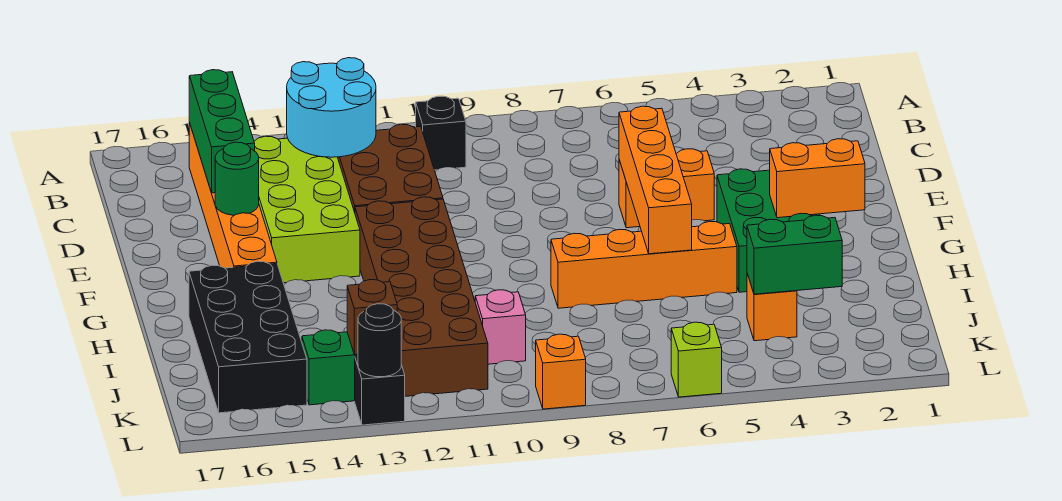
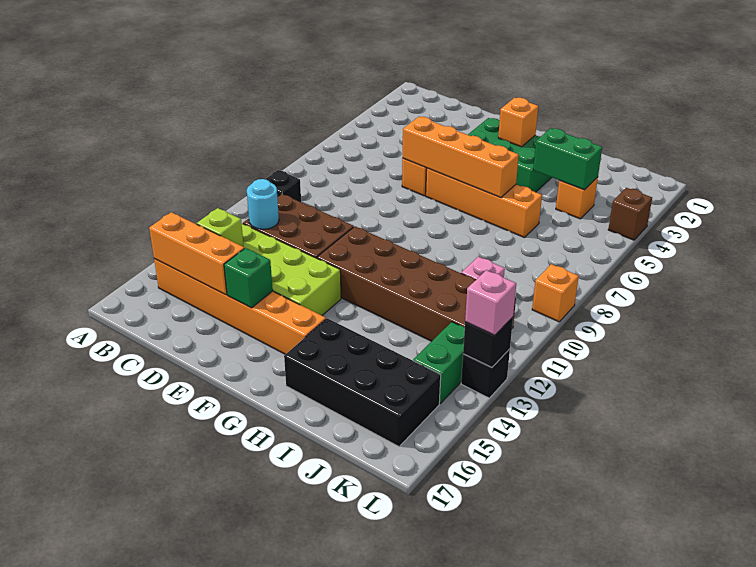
cyan 2x2 round brick [287,58,376,157] -> cyan 1x1 round brick [247,179,279,229]
green 1x3 brick [189,70,255,193] -> orange 1x3 brick [149,212,244,295]
green 1x1 round brick [215,142,259,215] -> green 1x1 brick [224,248,273,308]
orange 1x2 brick [770,139,865,218] -> orange 1x1 brick [498,98,538,147]
orange 1x4 brick [551,221,737,308] -> orange 1x4 brick turned to [426,168,542,237]
green 1x2 brick [747,215,842,294] -> green 1x2 brick turned to [533,128,602,190]
brown 1x1 brick [347,280,397,354] -> brown 1x1 brick moved to [608,188,652,240]
lime 1x1 brick [671,322,722,397] -> lime 1x1 brick moved to [197,208,244,247]
black 1x1 round brick [358,304,401,377] -> black 1x1 brick [463,317,513,367]
none -> pink 1x1 brick [465,270,516,335]

